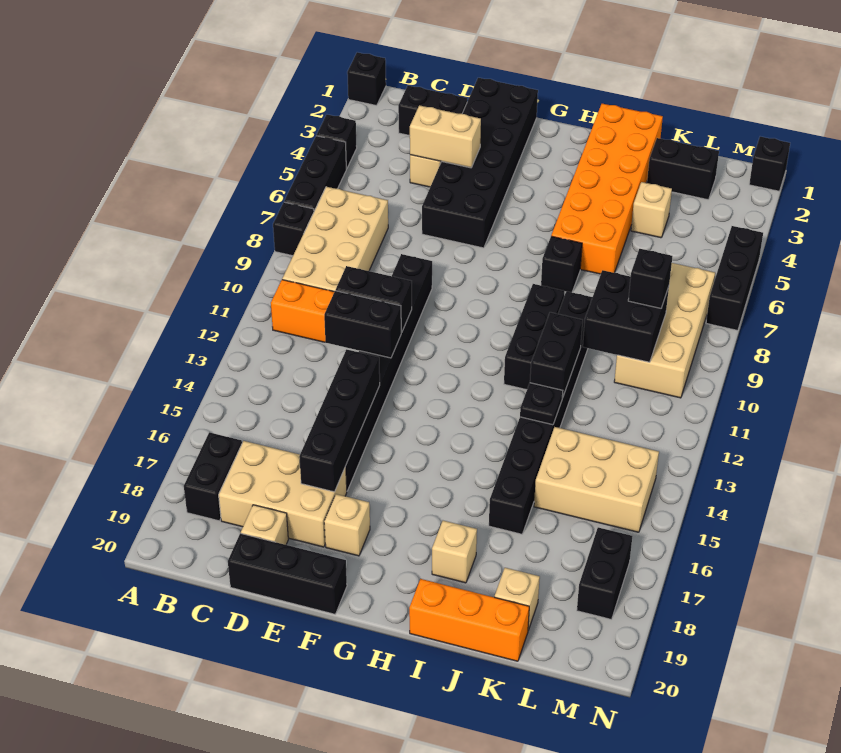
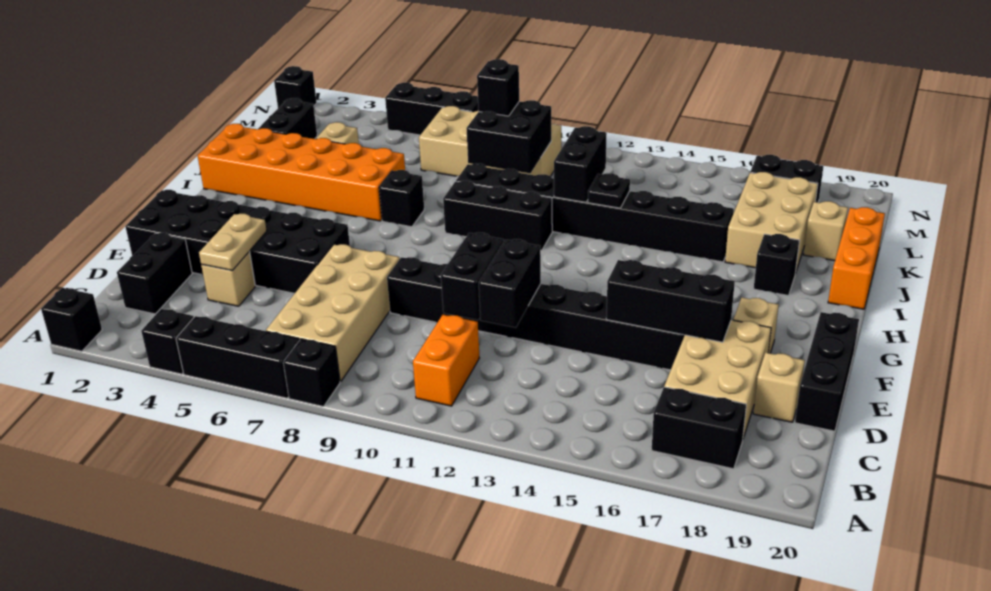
tan 2x4 brick [282,187,388,292] -> tan 2x4 brick turned to [266,244,400,382]
tan 1x2 brick [410,105,481,168] -> tan 1x2 plate [199,214,267,271]
black 1x4 brick [299,349,380,492] -> black 1x3 brick [606,260,735,342]
tan 1x1 brick [432,521,477,583] -> black 1x1 brick [754,234,799,296]
black 1x2 brick [530,312,583,398] -> black 1x2 brick turned to [554,126,607,202]
tan 2x3 brick [534,427,659,532] -> tan 2x3 brick moved to [725,172,818,274]

